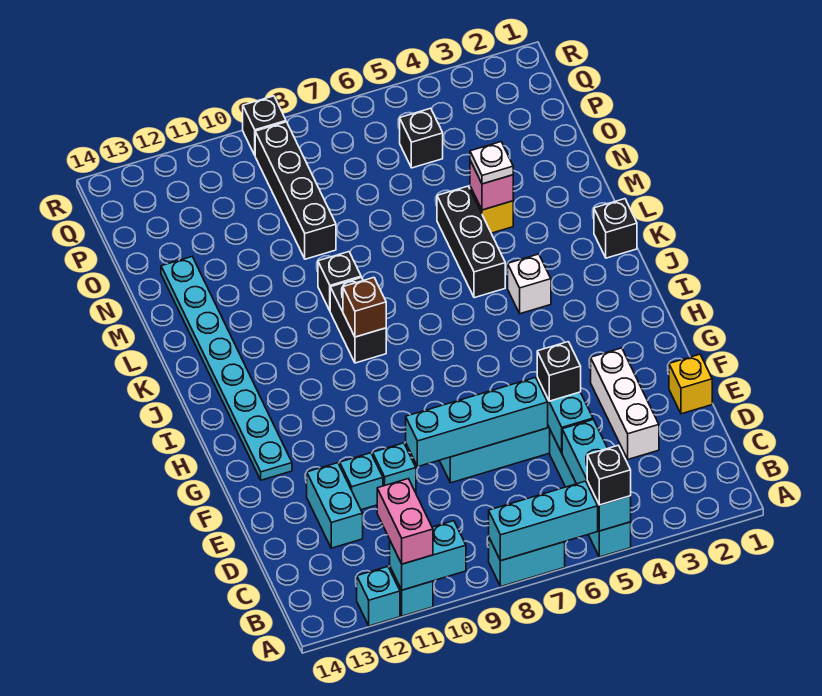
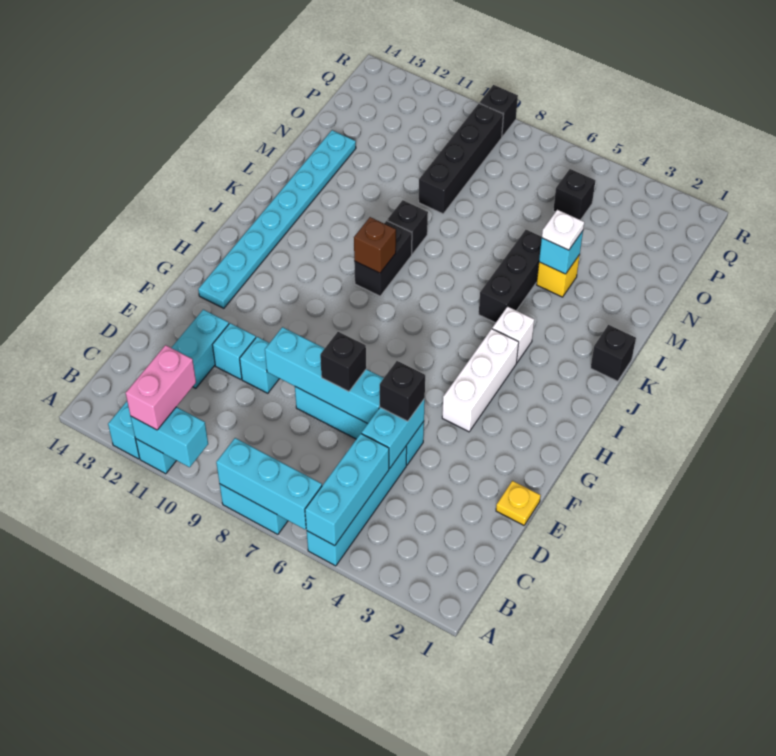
black 1x1 brick [587,445,631,505] -> black 1x1 brick moved to [320,332,366,392]
white 1x3 brick [591,348,659,459] -> white 1x3 brick moved to [442,329,519,432]
yellow 1x1 brick [669,354,712,414] -> yellow 1x1 plate [496,481,541,525]
pink 1x1 brick [470,161,513,210] -> cyan 1x1 brick [539,231,583,274]

